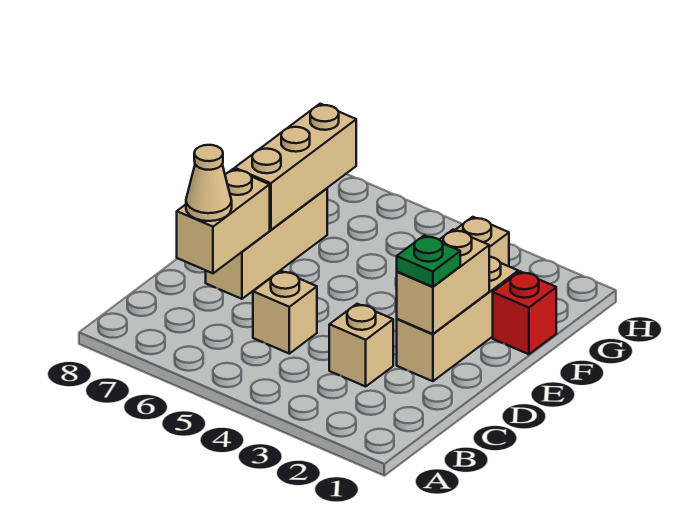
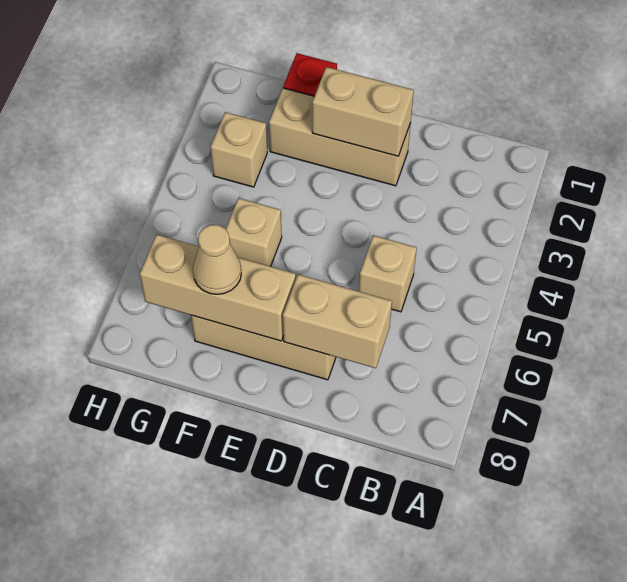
tan 1x1 brick [329,304,393,386] -> tan 1x1 brick moved to [226,198,282,266]
tan 1x1 cone [186,145,232,221] -> tan 1x1 cone moved to [193,225,241,294]
green 1x1 plate [397,235,460,287] -> none

